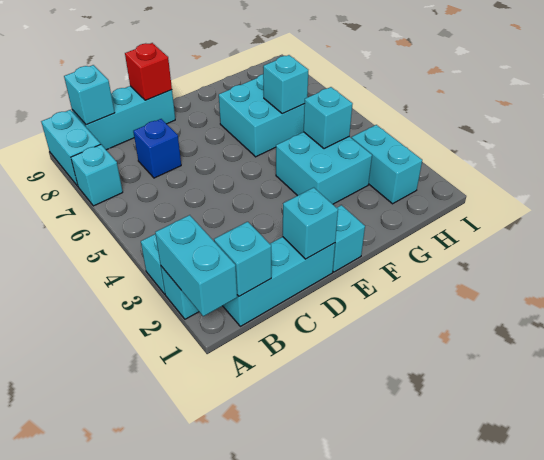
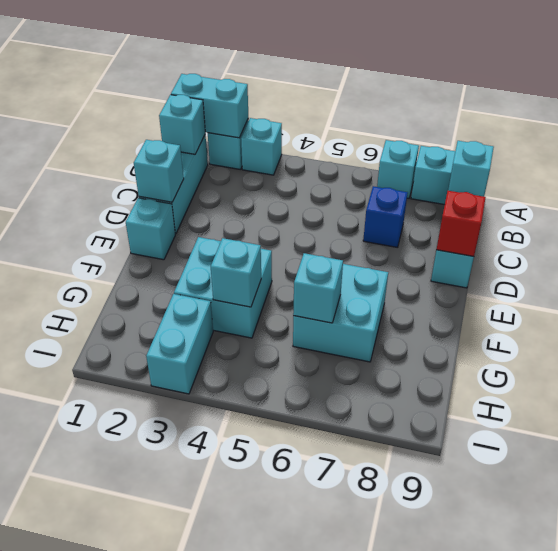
cyan 1x2 brick [352,125,422,204] -> cyan 1x2 brick turned to [146,294,213,394]

